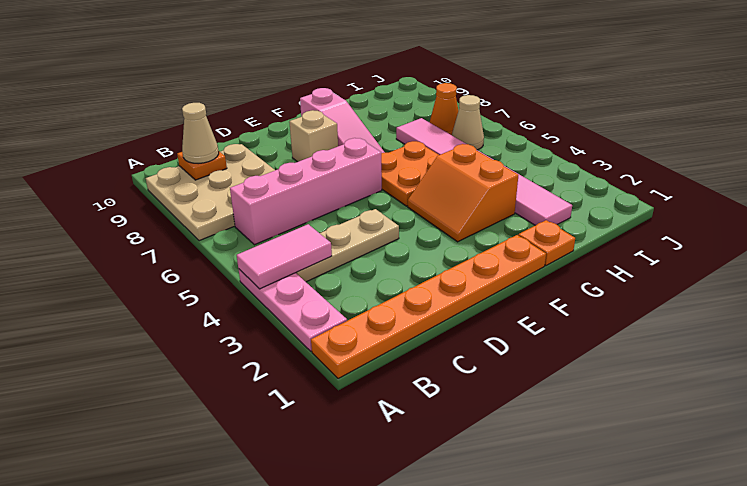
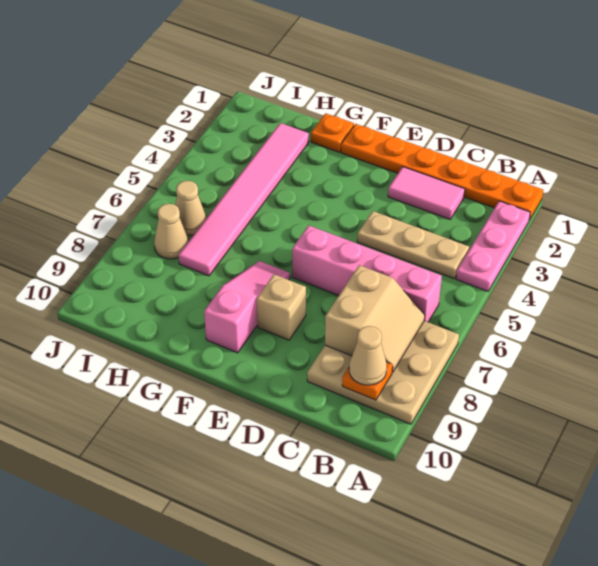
pink 1x2 tile [237,224,332,289] -> pink 1x2 tile moved to [388,167,465,219]
none -> tan 2x2 slope [325,265,425,372]
orange 2x2 slope [408,144,518,242] -> none
orange 2x2 plate [381,141,439,206] -> none
orange 1x1 cone [430,83,459,135] -> tan 1x1 cone [154,204,188,259]

